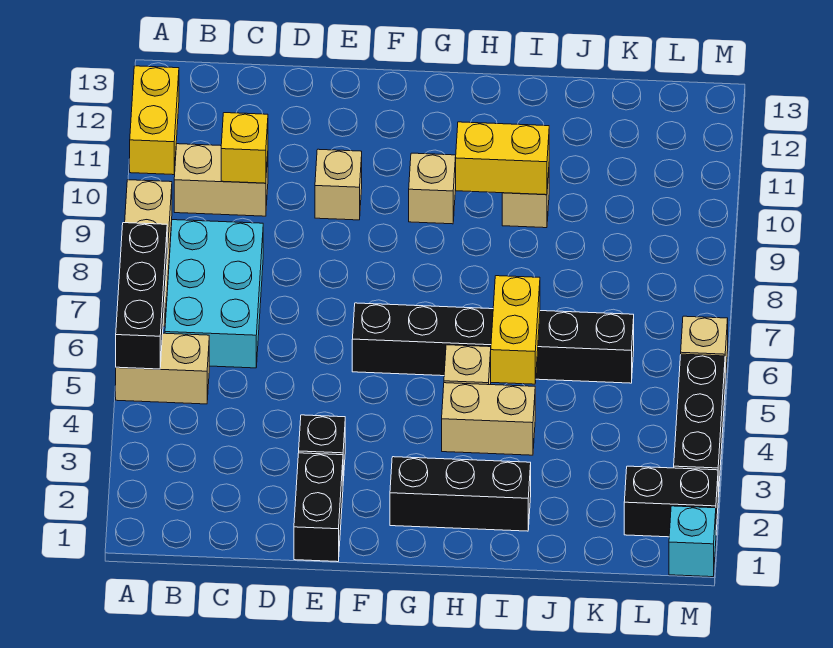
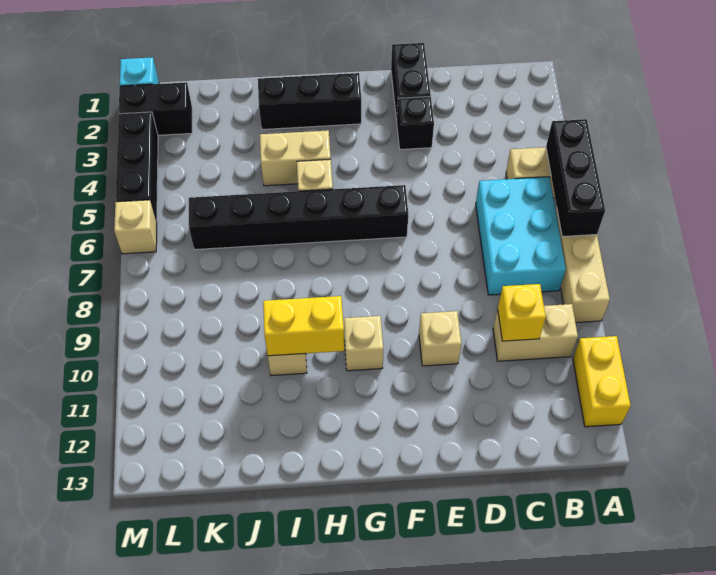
yellow 1x2 brick [491,276,540,384] -> none

